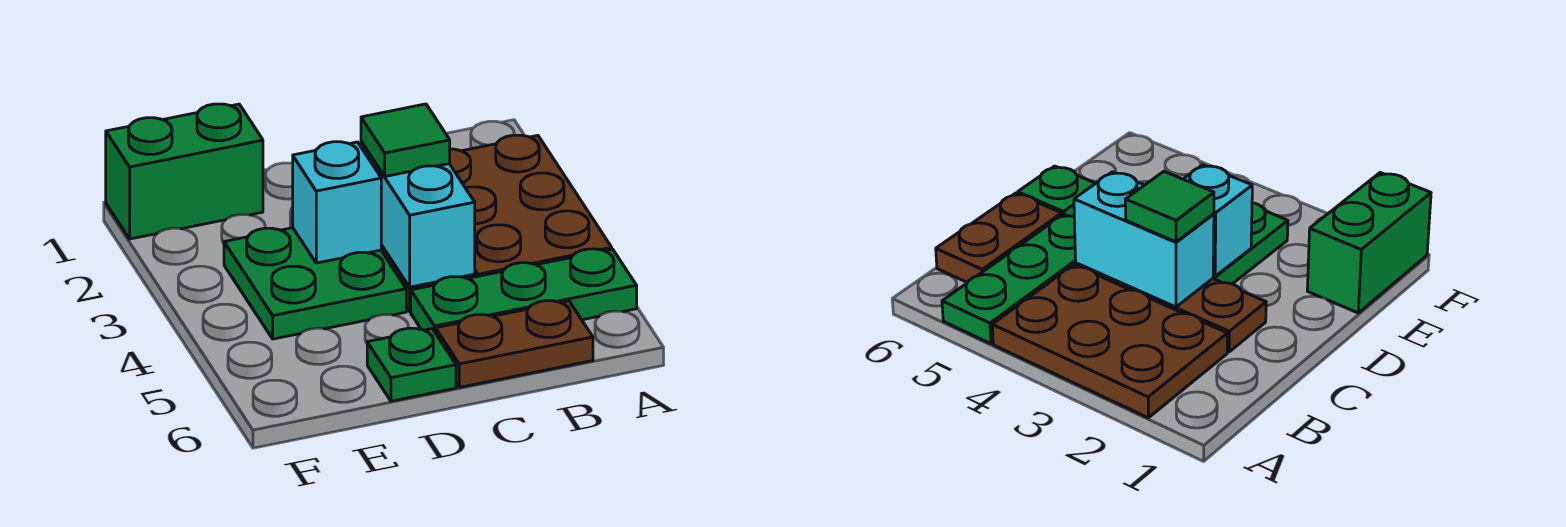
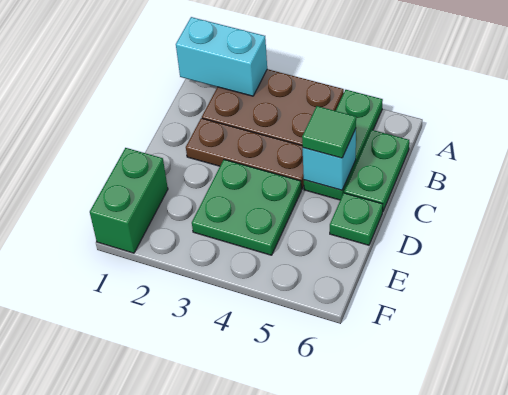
brown 1x2 plate [436,301,593,387] -> green 1x2 plate [344,130,409,212]
cyan 1x2 brick [361,142,475,287] -> cyan 1x2 brick moved to [176,17,267,96]
green 1x1 tile [361,104,450,176] -> green 1x1 tile moved to [302,106,356,158]
cyan 1x1 brick [293,142,381,263] -> cyan 1x1 brick moved to [303,129,356,190]

